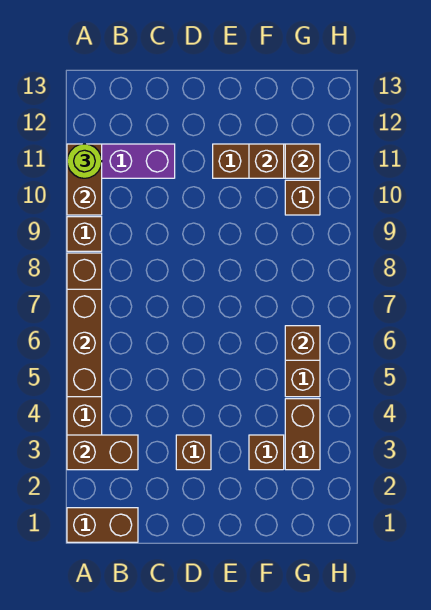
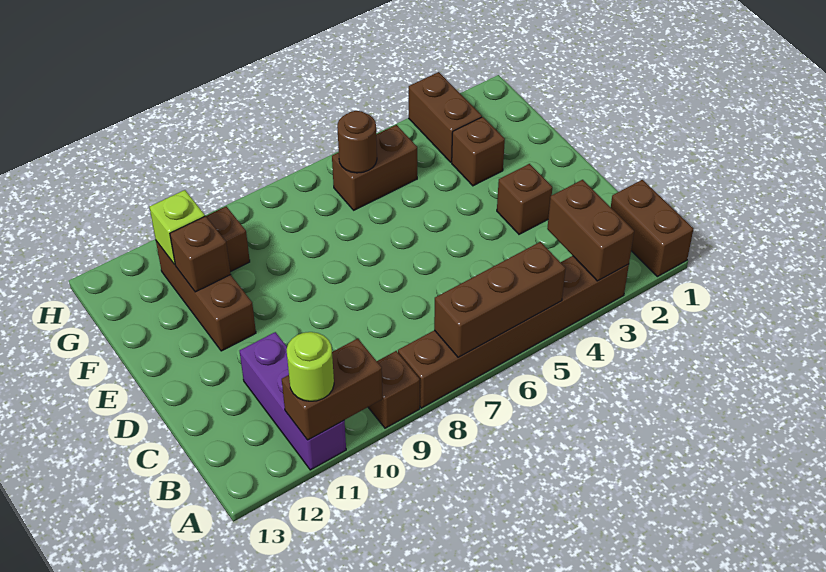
brown 1x2 brick [285,399,320,470] -> brown 1x2 brick turned to [409,72,482,162]
brown 1x1 brick [285,326,320,360] -> brown 1x1 round brick [337,111,377,173]
brown 1x1 brick [285,144,320,178] -> lime 1x1 brick [149,190,205,265]

